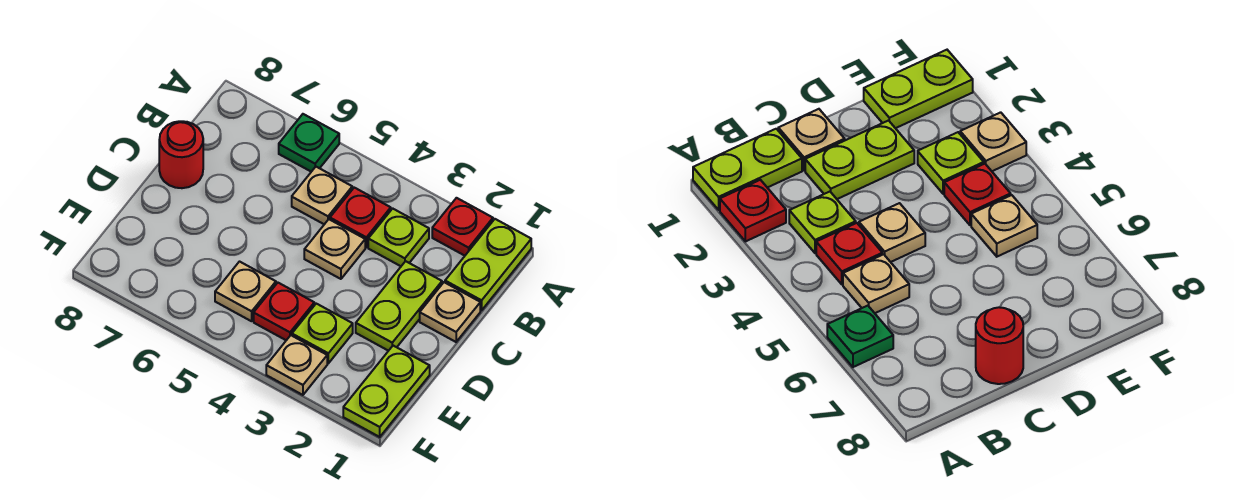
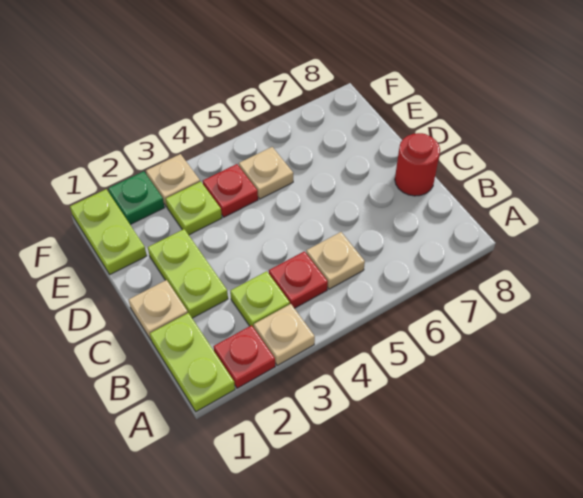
green 1x1 plate [279,114,339,172] -> green 1x1 plate moved to [108,171,165,225]
tan 1x1 plate [304,219,365,279] -> tan 1x1 plate moved to [254,304,315,365]

